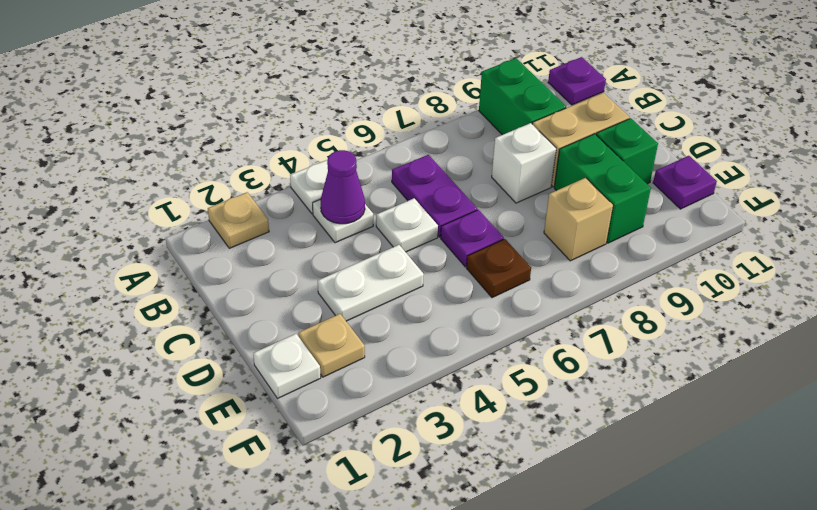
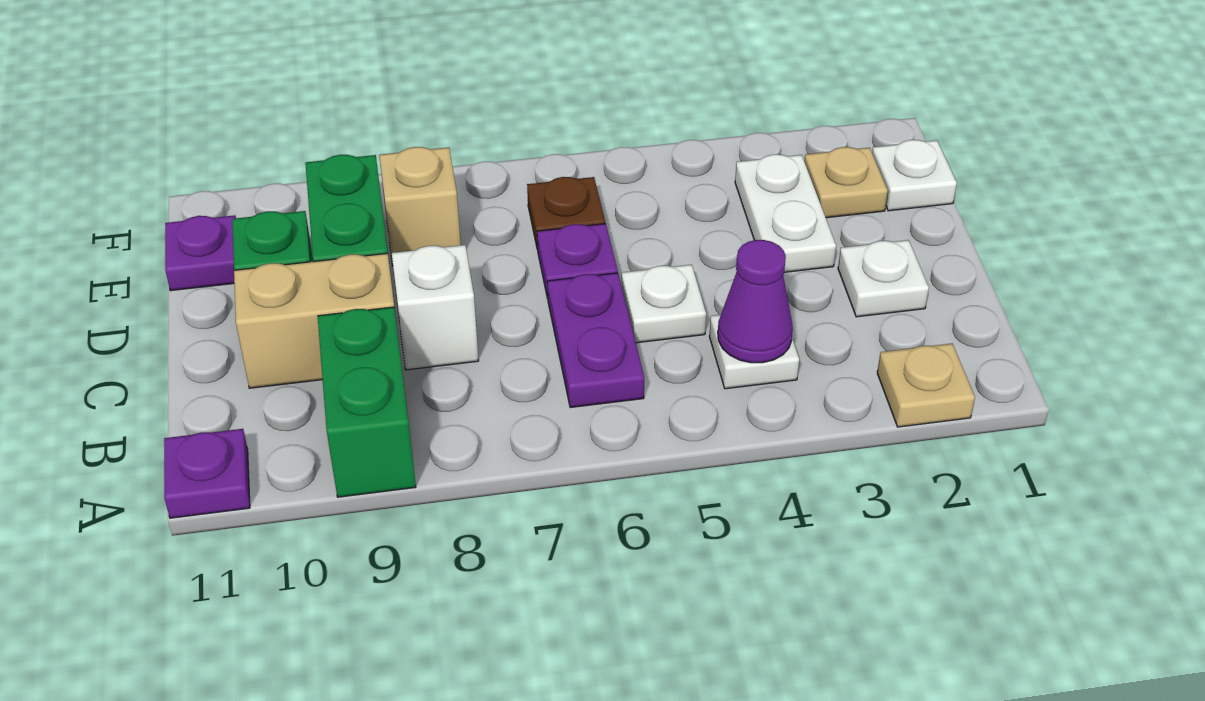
white 1x1 plate [290,160,328,214] -> white 1x1 plate moved to [838,240,929,317]
white 1x2 plate [318,245,424,321] -> white 1x2 plate turned to [735,154,836,272]

